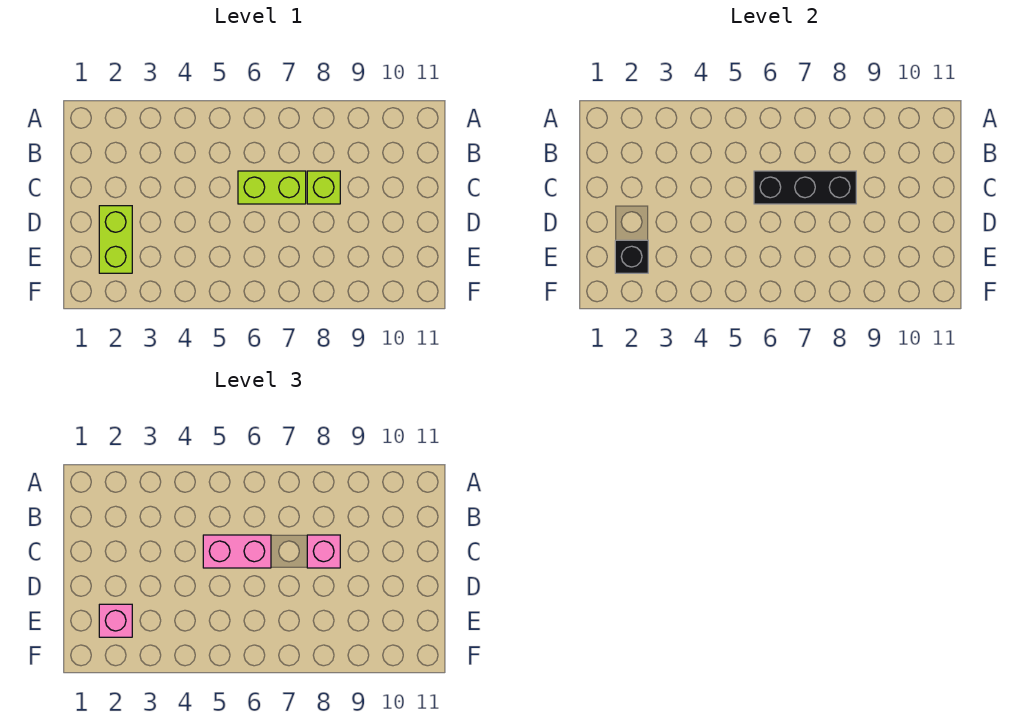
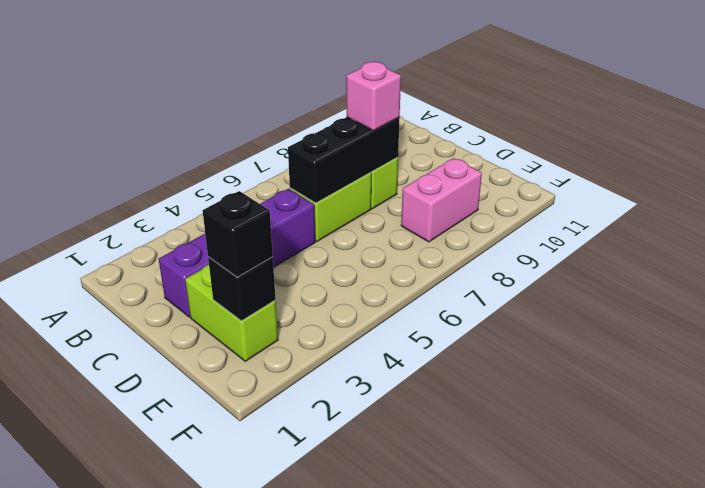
none -> purple 1x4 brick [159,189,315,317]
pink 1x2 brick [203,535,271,568] -> pink 1x2 brick moved to [401,158,482,242]
pink 1x1 brick [99,604,132,637] -> black 1x1 brick [203,191,273,277]

